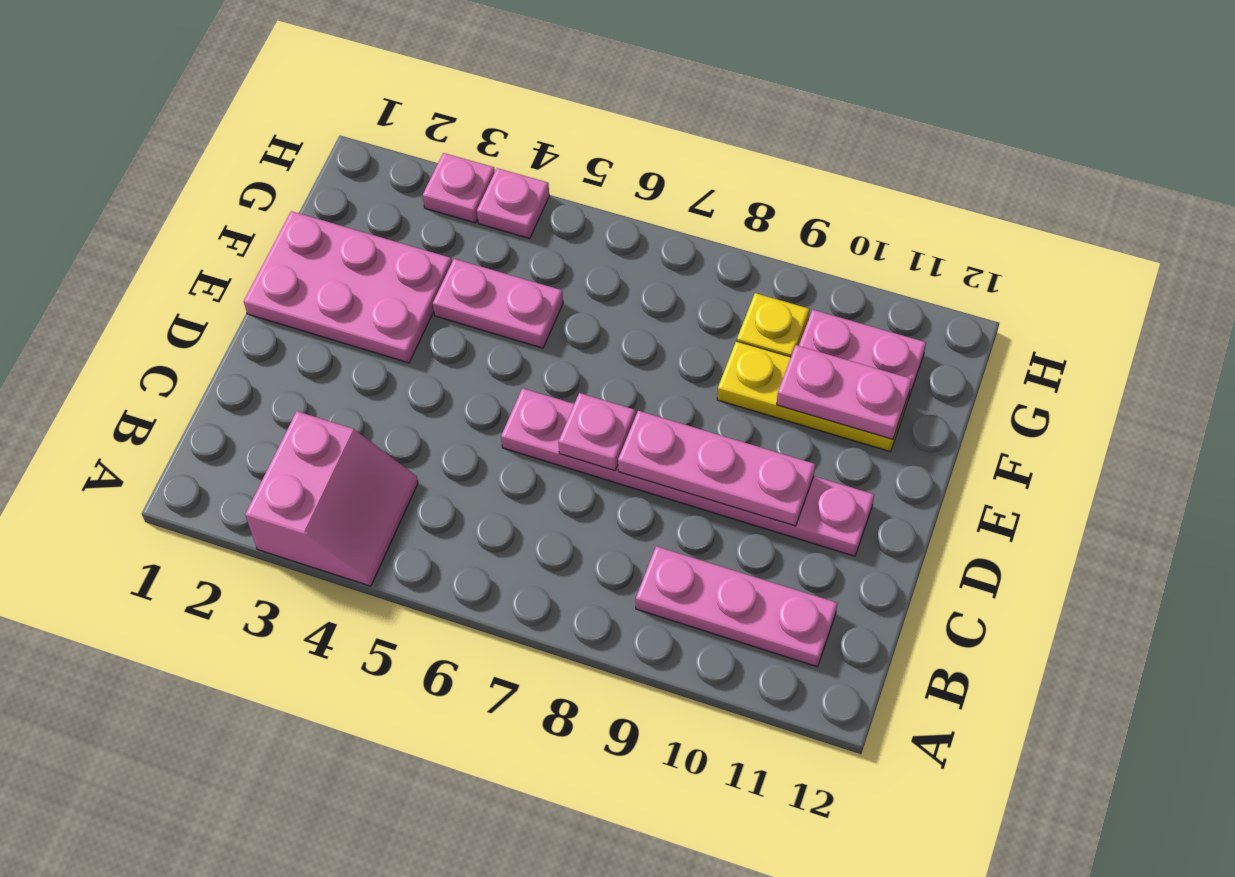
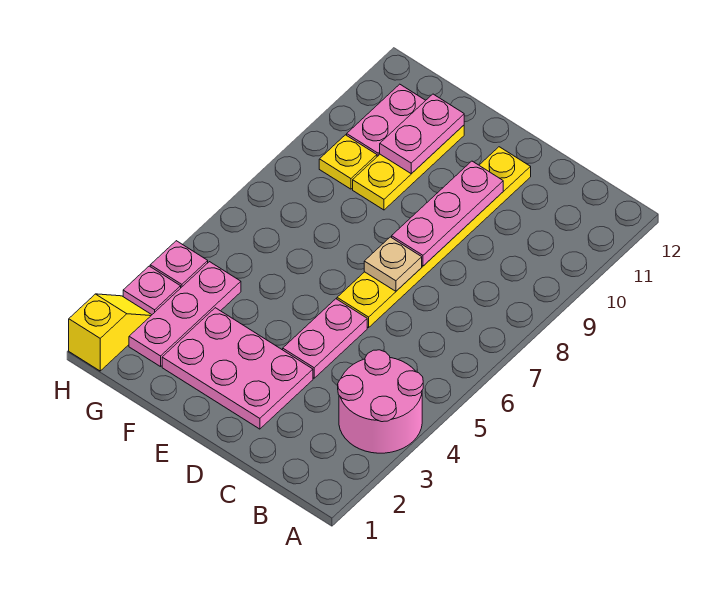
pink 2x2 slope [245,411,418,586] -> pink 2x2 round brick [338,350,423,453]
pink 1x3 plate [636,546,837,667] -> pink 1x3 plate moved to [129,262,241,367]
pink 1x6 plate [501,388,874,556] -> yellow 1x6 plate [337,147,531,328]
pink 1x1 plate [558,393,635,471] -> tan 1x1 plate [364,237,422,291]
pink 2x3 plate [244,211,452,363] -> pink 2x3 plate turned to [162,308,313,429]
pink 1x2 plate [433,259,563,348] -> pink 1x2 plate moved to [283,299,367,378]
none -> yellow 1x2 slope [69,294,151,371]

